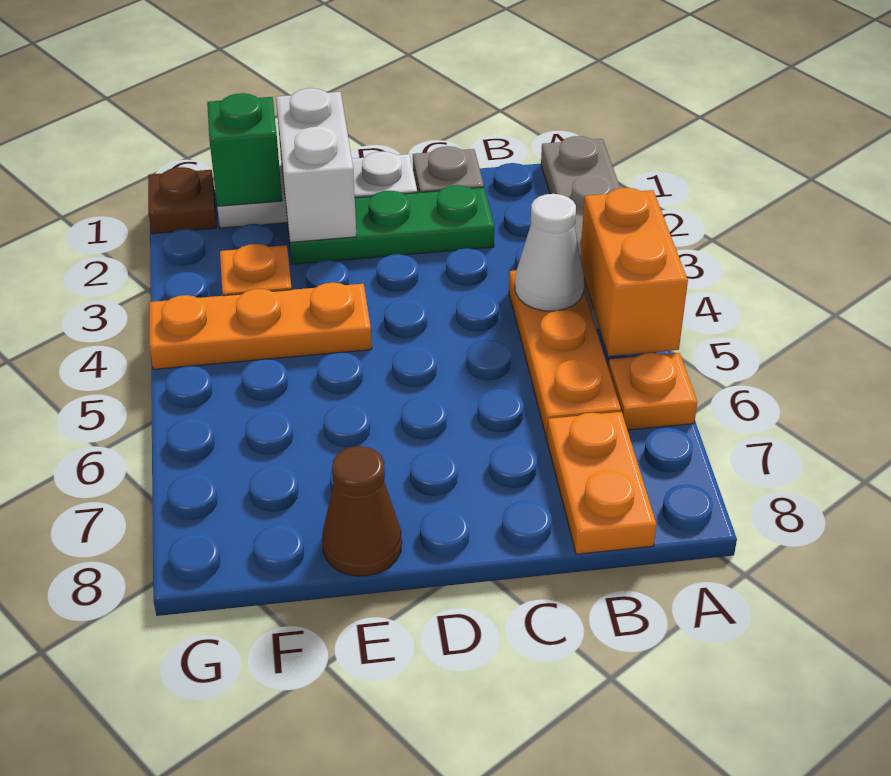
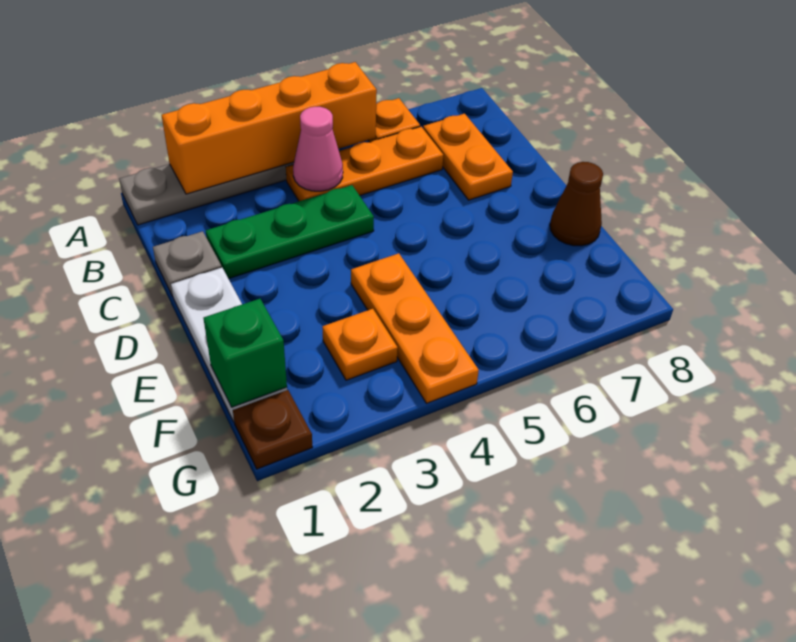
orange 1x2 brick [580,188,688,356] -> orange 1x4 brick [162,62,377,194]
white 1x1 cone [515,194,584,311] -> pink 1x1 cone [293,107,343,191]
orange 1x2 plate [547,412,657,554] -> orange 1x2 plate turned to [423,114,513,200]
green 1x3 plate [286,185,494,264] -> green 1x3 plate turned to [206,185,374,279]
white 1x2 brick [276,88,356,242] -> none

